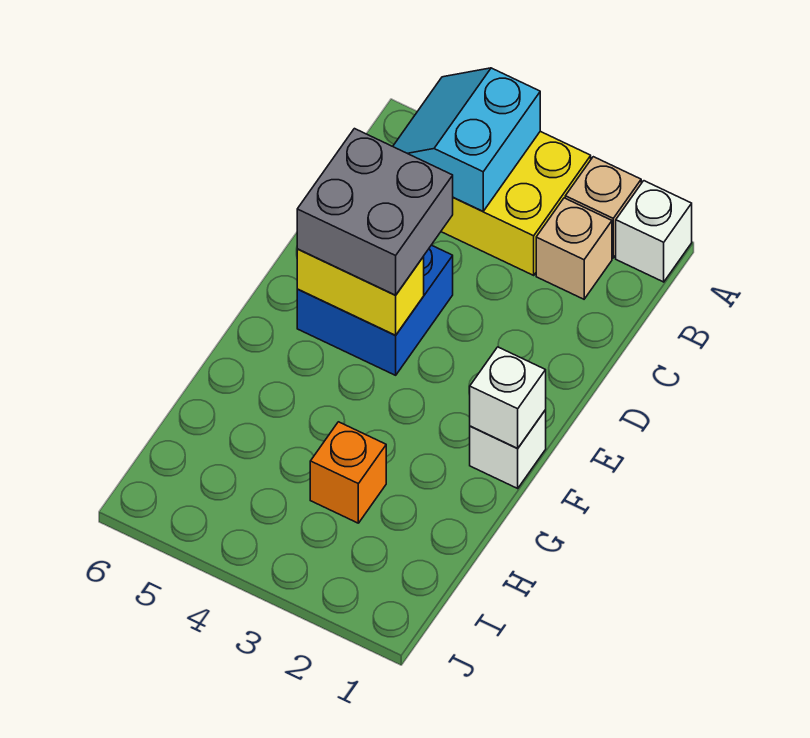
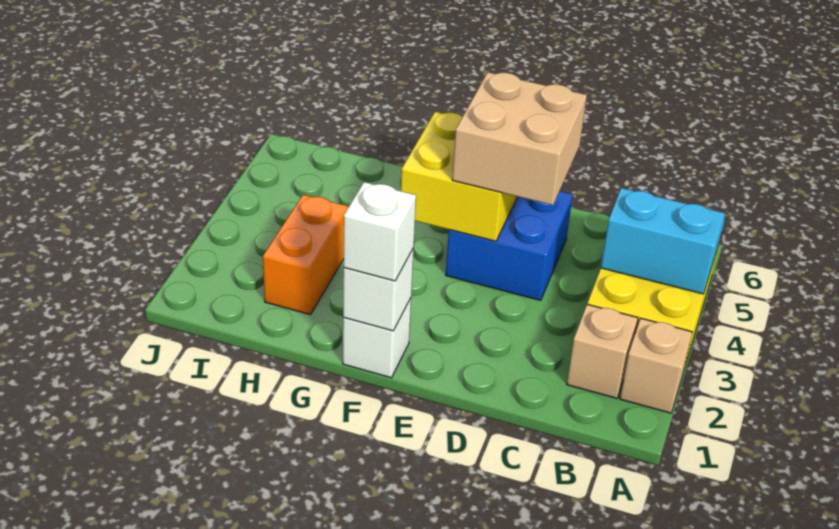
white 1x1 brick [616,181,692,282] -> white 1x1 brick moved to [344,182,416,281]
grey 2x2 brick [297,129,453,295] -> tan 2x2 brick [452,72,587,205]
yellow 1x2 brick [297,249,424,335] -> yellow 2x2 brick [401,112,517,241]
orange 1x1 brick [310,422,386,523] -> orange 1x2 brick [263,195,348,315]

